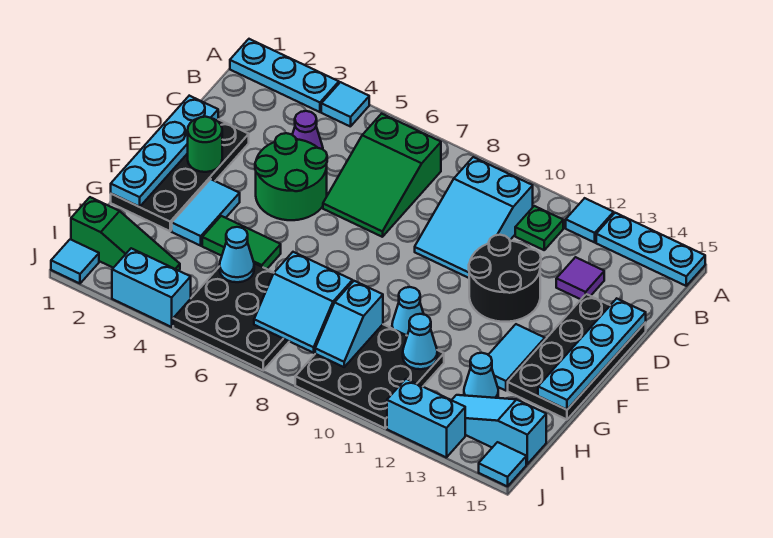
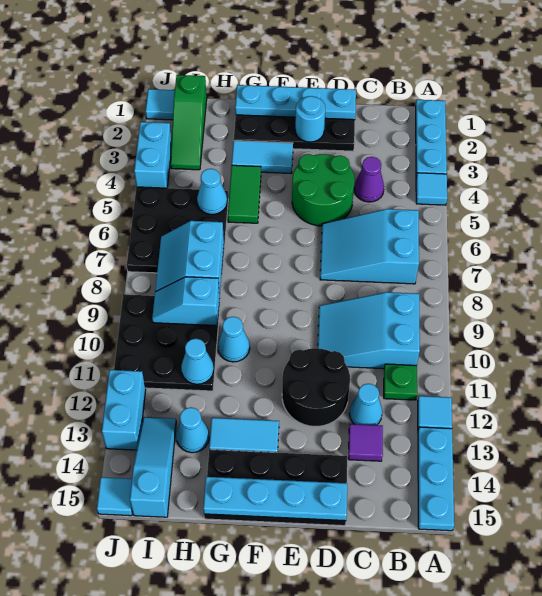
green 2x3 slope [323,114,441,237] -> cyan 2x3 slope [320,209,419,284]
none -> cyan 1x1 cone [349,384,382,425]
green 1x1 round brick [188,117,222,172] -> cyan 1x1 round brick [295,96,325,142]

